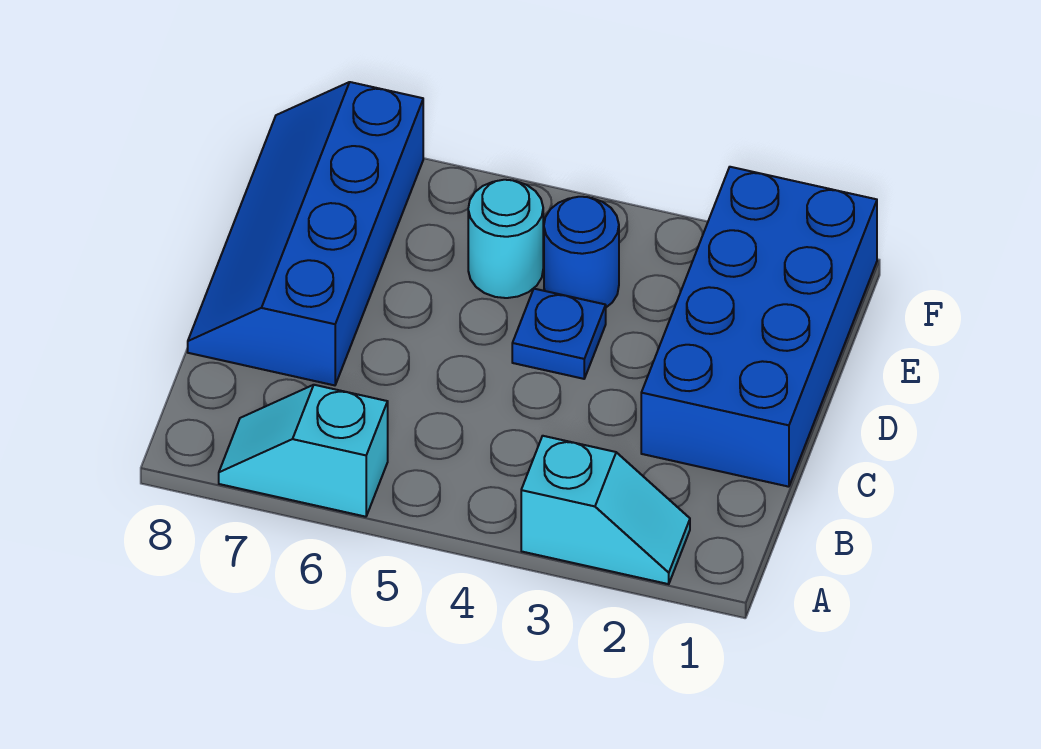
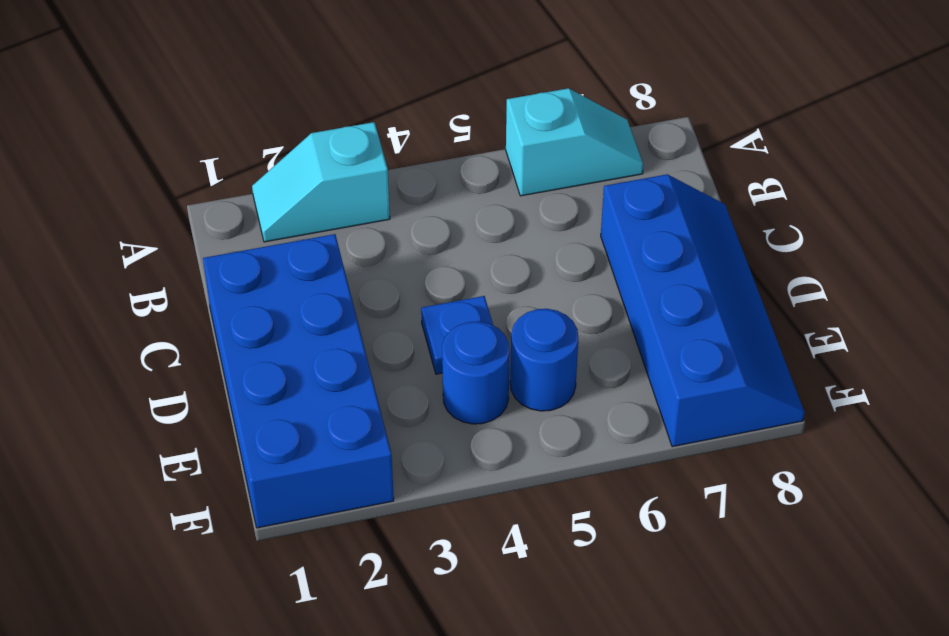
cyan 1x1 round brick [468,180,543,298] -> blue 1x1 round brick [510,309,578,411]

